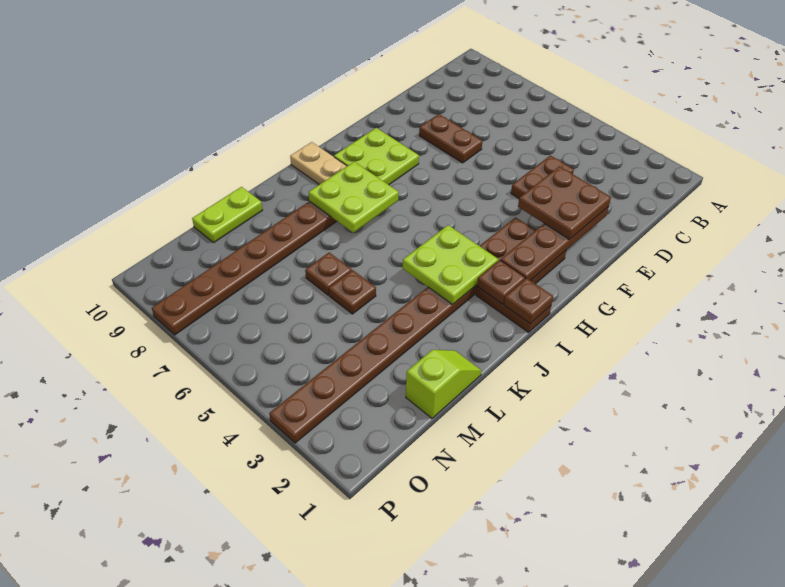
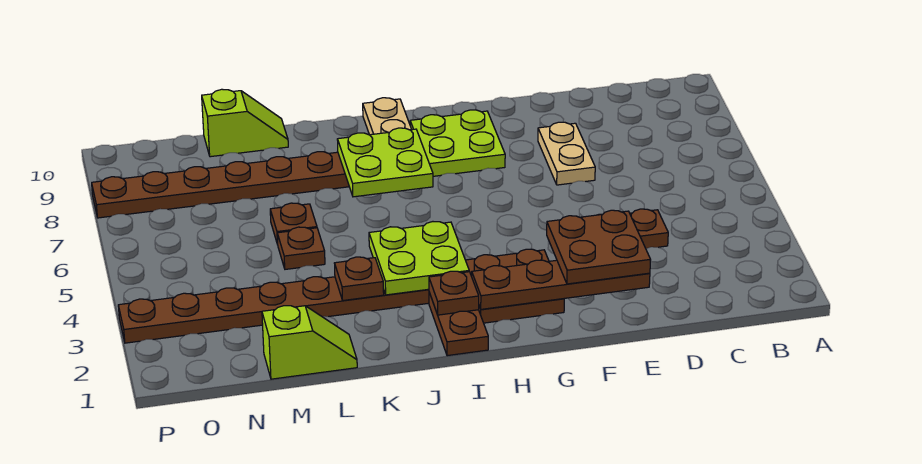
brown 1x2 plate [419,114,482,163] -> tan 1x2 plate [538,122,595,185]
brown 1x1 plate [504,278,553,324] -> brown 1x1 plate moved to [335,257,384,300]
lime 1x2 plate [192,187,262,242] -> lime 1x2 slope [202,89,288,157]

